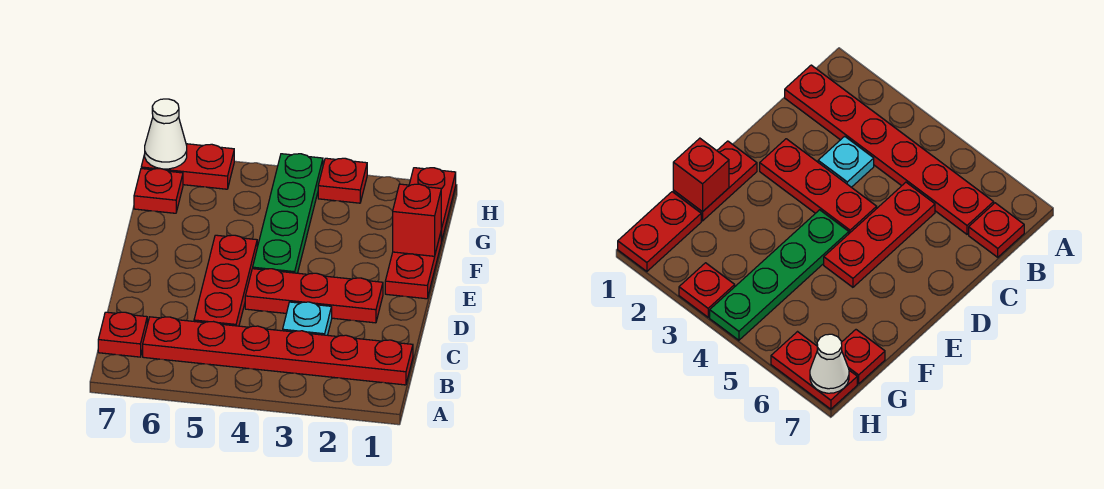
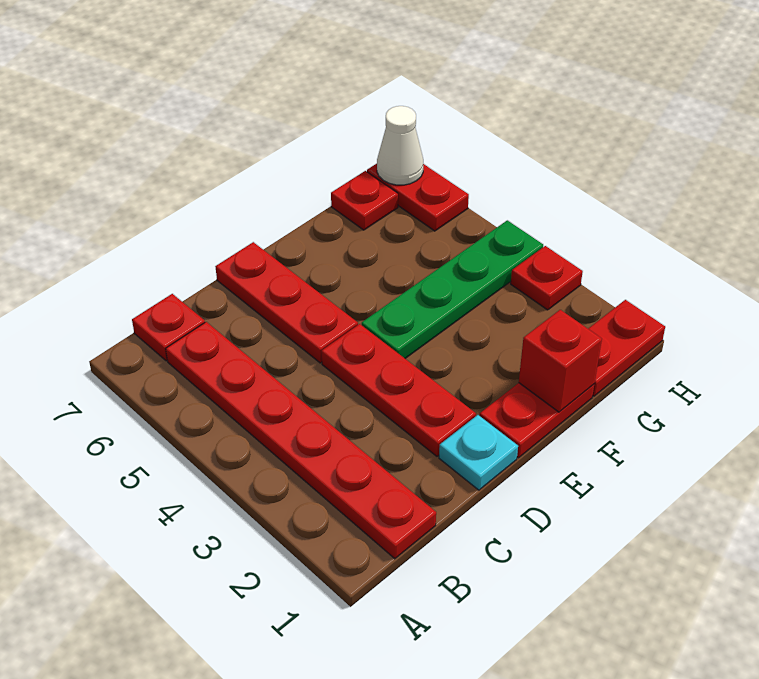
cyan 1x1 plate [283,302,332,335] -> cyan 1x1 plate moved to [439,415,518,490]
red 1x3 plate [194,235,257,326] -> red 1x3 plate turned to [215,242,358,363]

